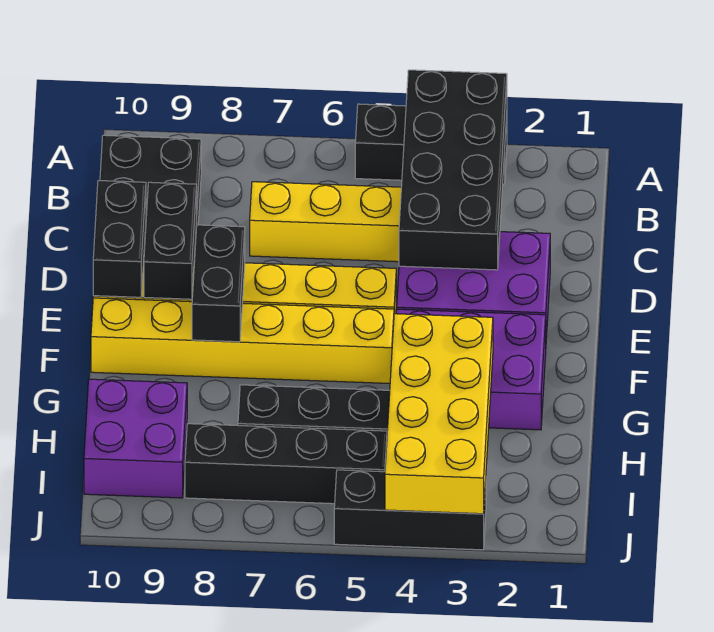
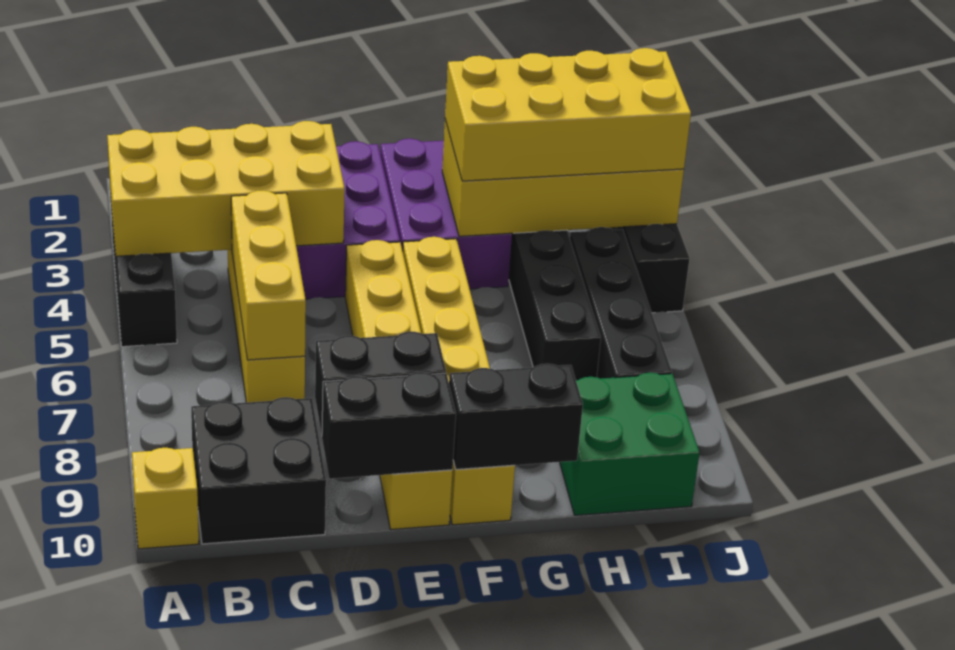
black 2x4 brick [399,70,507,270] -> yellow 2x4 brick [107,121,345,256]
none -> yellow 1x1 brick [132,448,199,549]
none -> yellow 1x3 brick [231,191,306,360]
black 1x2 brick [192,225,245,342] -> black 1x2 brick moved to [449,364,583,470]
none -> yellow 2x4 brick [445,48,691,181]
purple 2x2 brick [84,379,187,498] -> green 2x2 brick [560,373,700,515]

